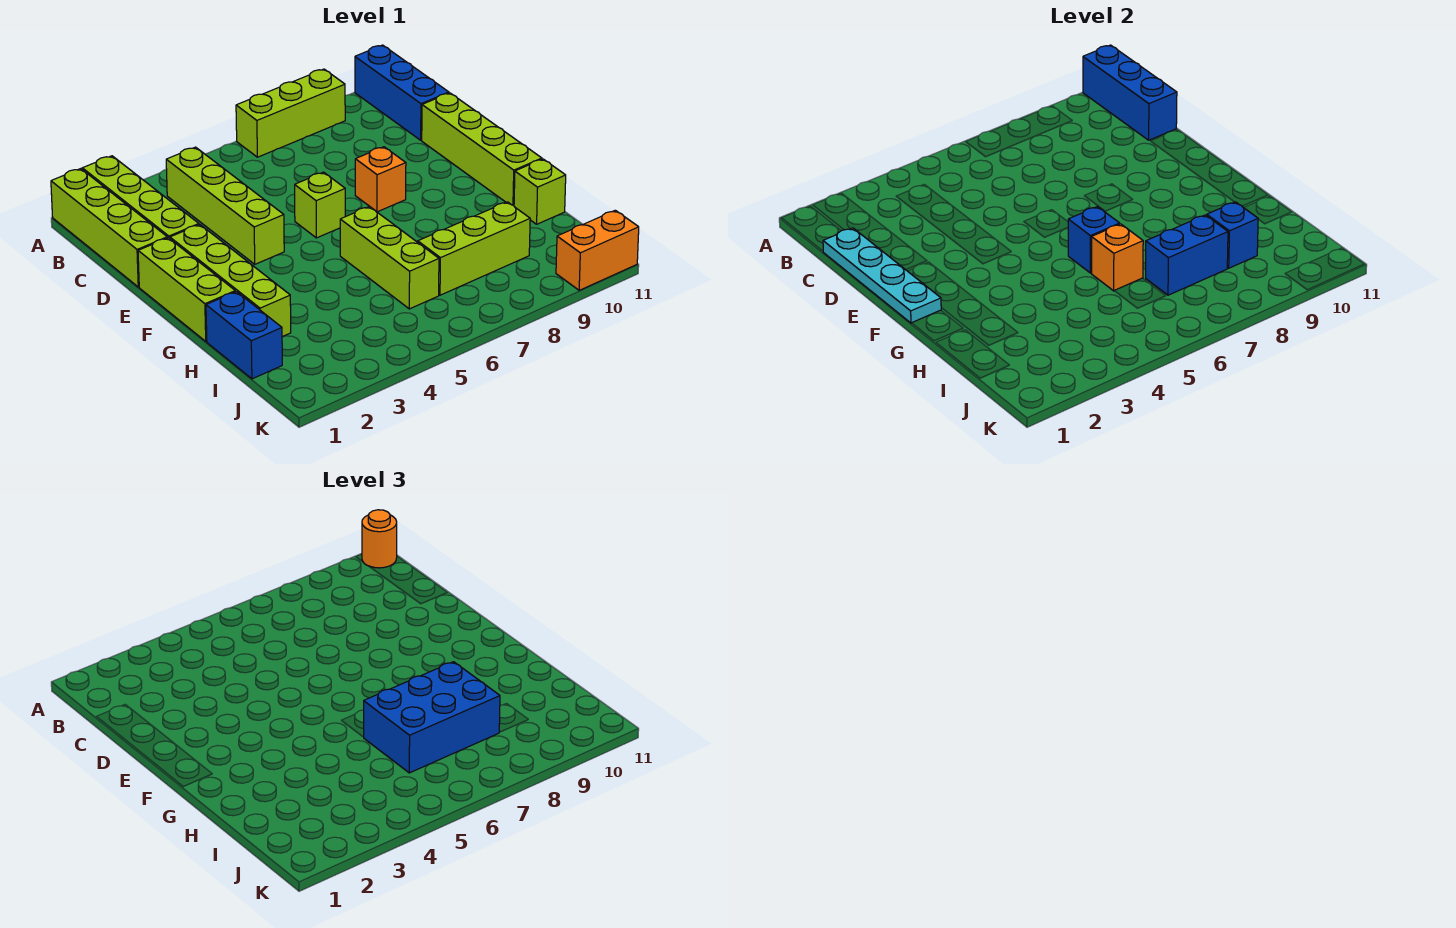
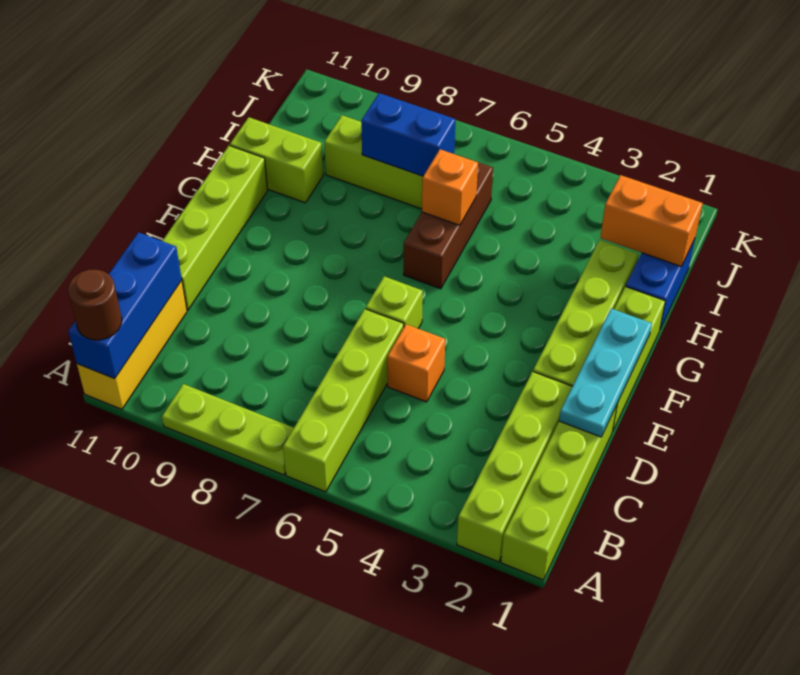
lime 1x3 brick [236,69,345,157] -> lime 1x3 plate [162,384,294,475]
blue 1x3 brick [355,45,449,140] -> yellow 1x3 brick [77,280,187,409]
orange 1x1 round brick [362,510,397,568] -> brown 1x1 round brick [68,270,122,340]
lime 1x4 brick [166,147,284,264] -> lime 1x4 brick moved to [283,309,404,492]
cyan 1x4 plate [823,228,941,323] -> cyan 1x3 plate [559,309,652,437]
orange 1x1 brick [355,147,406,212] -> orange 1x1 brick moved to [387,324,445,402]
lime 1x3 brick [340,206,439,309] -> brown 1x3 brick [404,155,493,289]
blue 1x1 brick [1068,207,1120,273] -> none
blue 2x3 brick [364,662,500,773] -> none
lime 1x1 brick [514,159,566,224] -> lime 1x2 brick [230,117,323,203]
blue 1x1 brick [1207,202,1259,268] -> none
orange 1x2 brick [556,210,639,290] -> orange 1x2 brick moved to [600,175,703,267]

